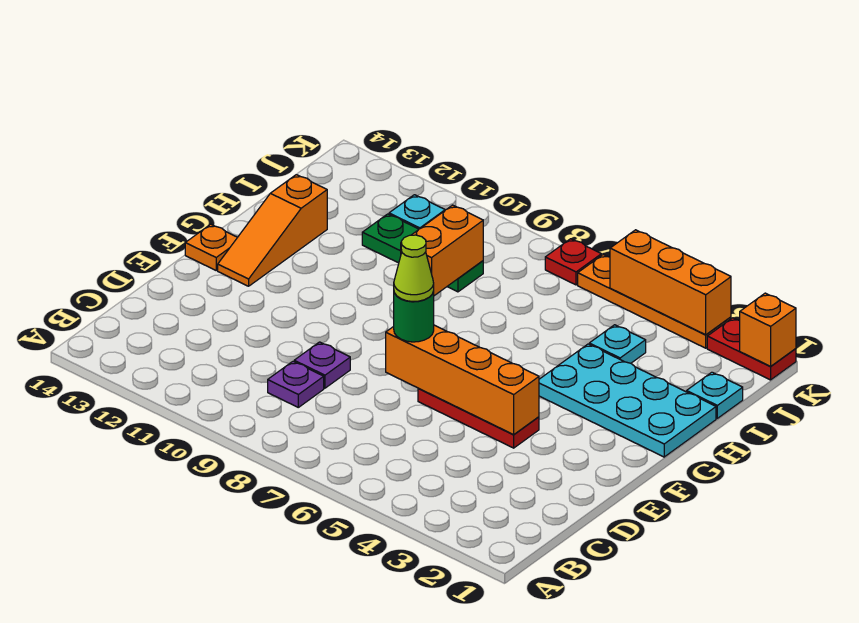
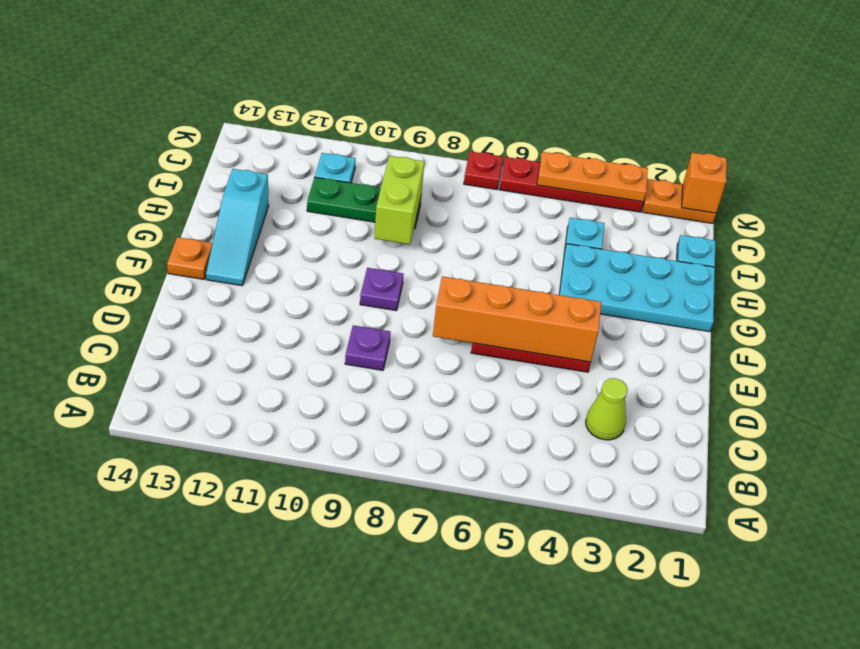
purple 1x1 plate [268,361,324,407] -> purple 1x1 plate moved to [360,268,404,311]
green 1x1 round brick [394,292,434,342] -> none
lime 1x1 cone [394,235,434,302] -> lime 1x1 cone moved to [586,378,628,440]
orange 1x3 slope [218,175,327,286] -> cyan 1x3 slope [206,169,269,286]
orange 1x2 brick [401,205,483,296] -> lime 1x2 brick [374,156,424,244]
red 1x2 plate [707,318,796,380] -> orange 1x2 plate [643,179,716,224]
orange 1x4 plate [578,255,731,348] -> red 1x4 plate [499,157,643,212]
orange 1x3 brick [610,230,731,335] -> orange 1x3 plate [537,152,648,202]

